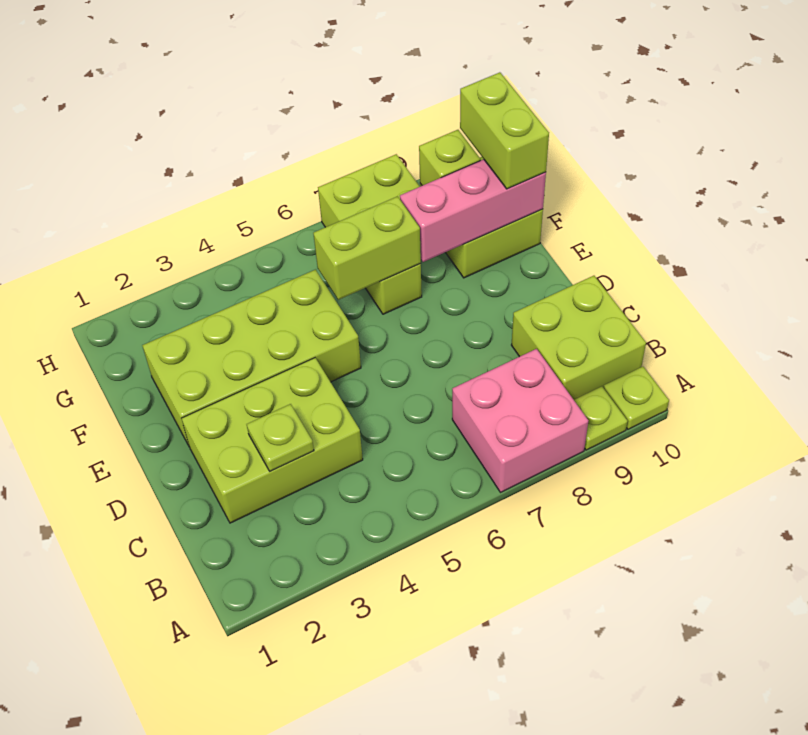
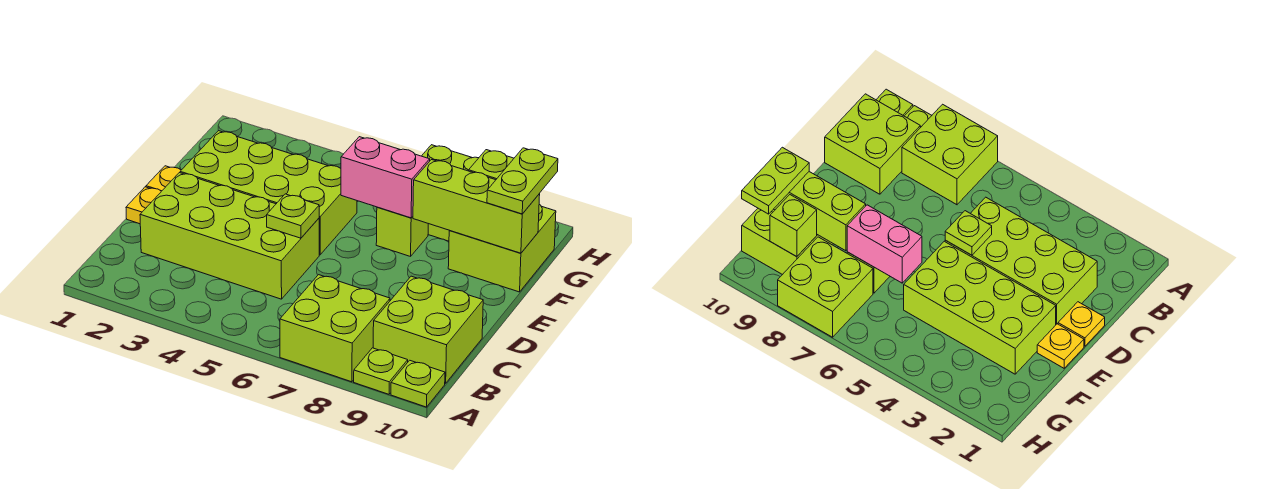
pink 2x2 brick [452,349,588,492] -> lime 2x2 brick [280,275,390,382]
lime 2x3 brick [182,358,363,523] -> lime 2x4 brick [140,173,319,299]
lime 1x1 plate [247,404,314,471] -> lime 1x1 plate moved to [267,194,319,238]
none -> yellow 1x1 plate [126,187,161,224]
none -> yellow 1x1 plate [146,166,181,191]
lime 1x2 brick [313,196,421,300] -> pink 1x2 brick [341,137,430,218]
pink 1x3 brick [400,159,546,262] -> lime 1x3 brick [413,160,540,253]
lime 1x2 brick [460,72,549,189] -> lime 1x2 plate [487,148,558,214]

